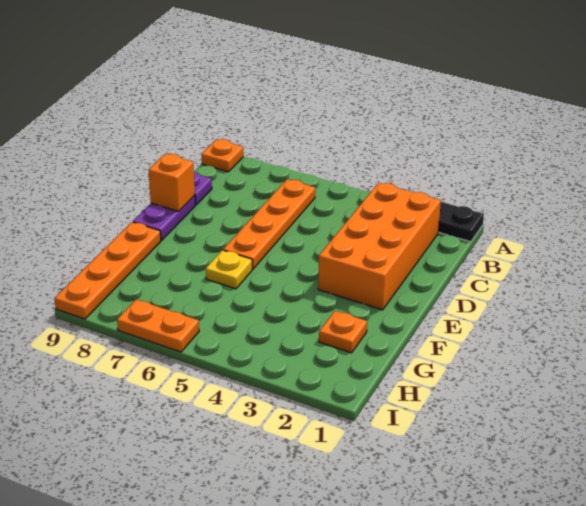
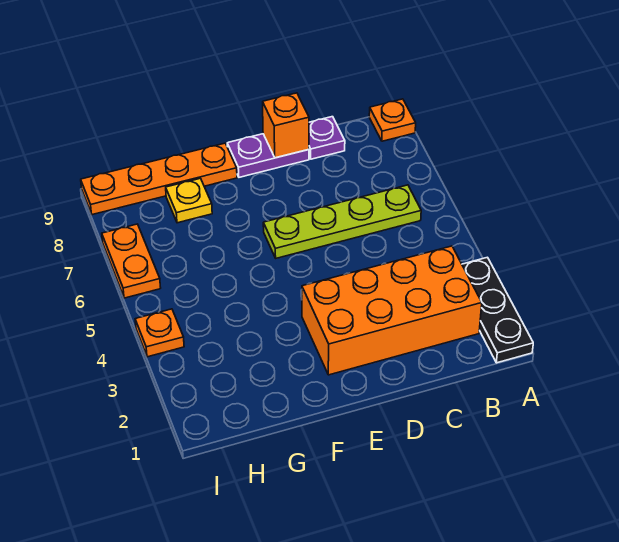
orange 1x4 plate [223,179,315,269] -> lime 1x4 plate [263,185,421,258]
yellow 1x1 plate [206,250,252,289] -> yellow 1x1 plate moved to [166,178,212,223]
orange 1x1 plate [319,311,367,353] -> orange 1x1 plate moved to [135,309,184,357]

